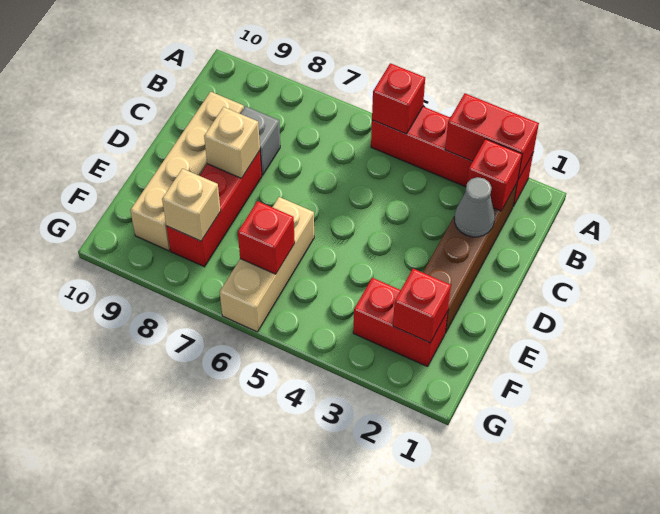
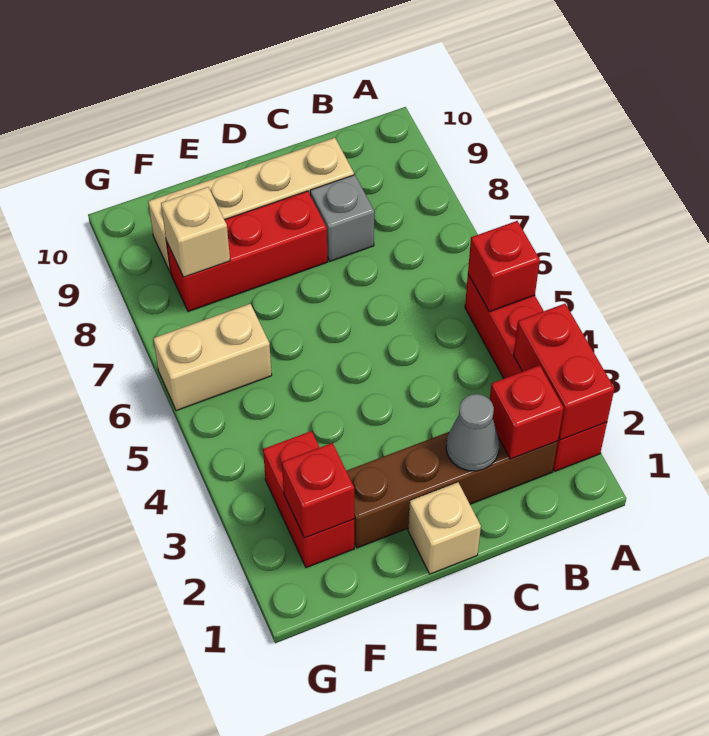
tan 1x1 brick [204,107,260,178] -> tan 1x1 brick moved to [408,482,481,574]
tan 1x3 brick [220,197,314,332] -> tan 1x2 brick [153,304,272,411]
red 1x1 brick [238,201,295,274] -> none

